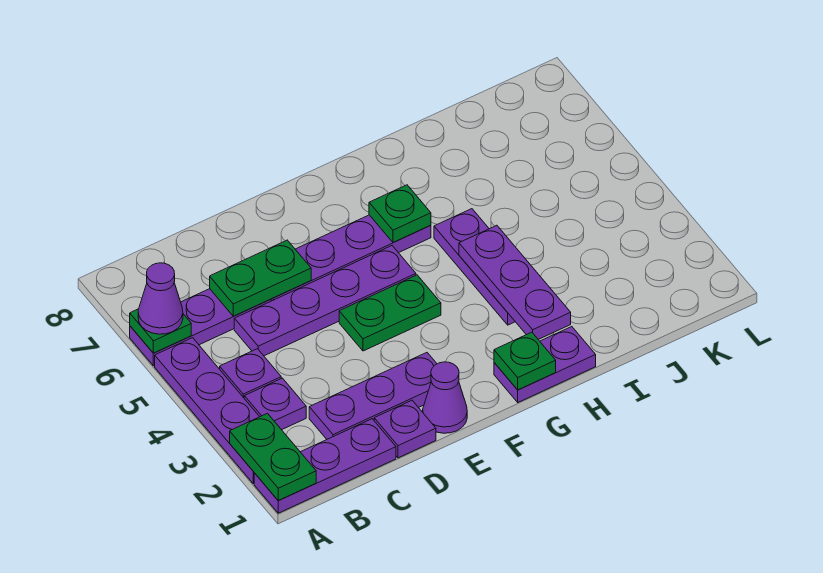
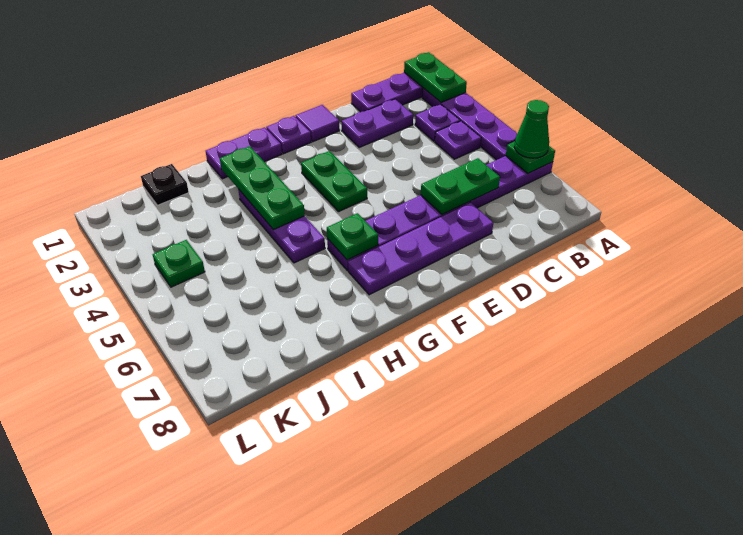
purple 1x1 cone [138,263,183,334] -> green 1x1 cone [514,100,549,158]
purple 1x3 plate [309,353,437,439] -> purple 1x2 plate [341,99,413,147]
purple 1x4 plate [234,246,416,356] -> purple 1x4 plate moved to [348,203,493,295]
purple 1x1 plate [374,400,436,458] -> purple 1x1 plate moved to [266,116,311,154]
purple 1x1 cone [423,362,467,433] -> purple 1x1 tile [296,105,340,142]
green 1x2 plate [339,275,441,351] -> green 1x2 plate turned to [301,151,367,212]
green 1x1 plate [494,332,556,390] -> green 1x1 plate moved to [153,240,205,287]
purple 1x3 plate [459,225,571,339] -> green 1x3 plate [220,146,305,230]
none -> black 1x1 plate [141,164,189,205]

